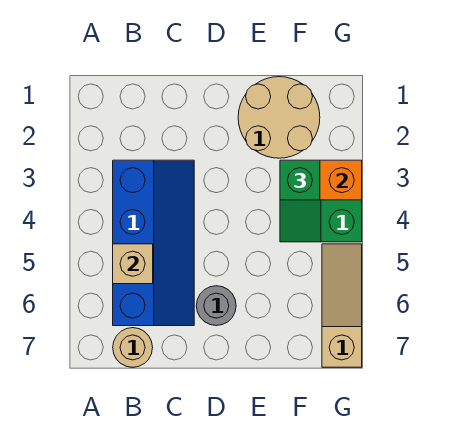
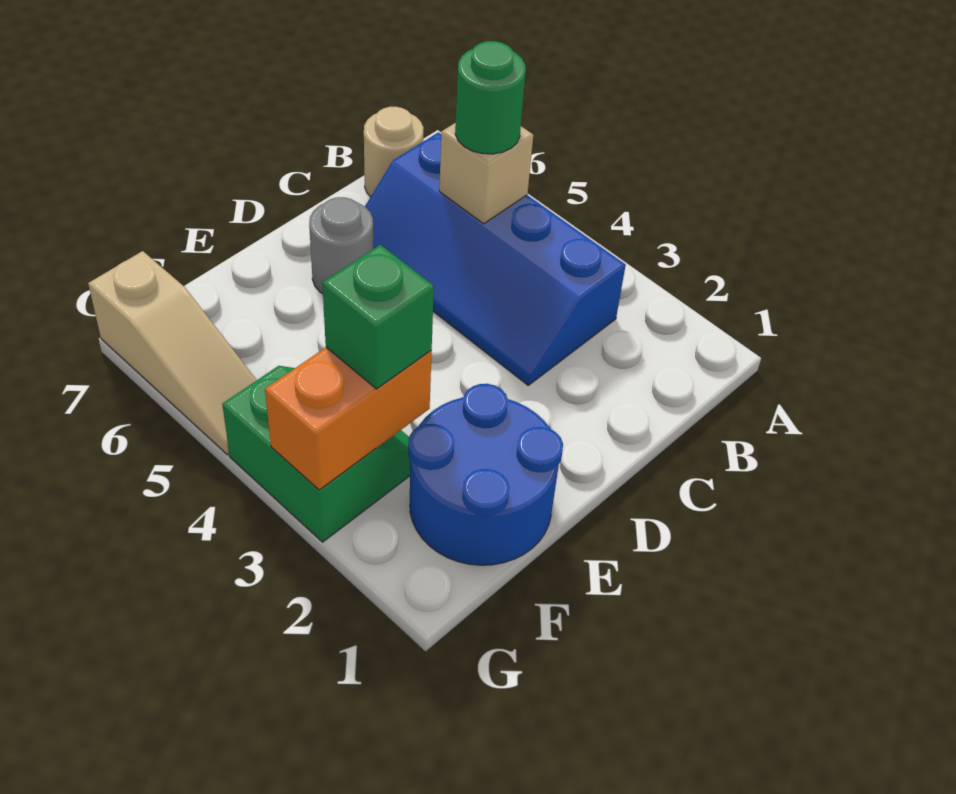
none -> green 1x1 round brick [455,41,526,154]
tan 2x2 round brick [238,77,320,158] -> blue 2x2 round brick [408,384,563,565]

